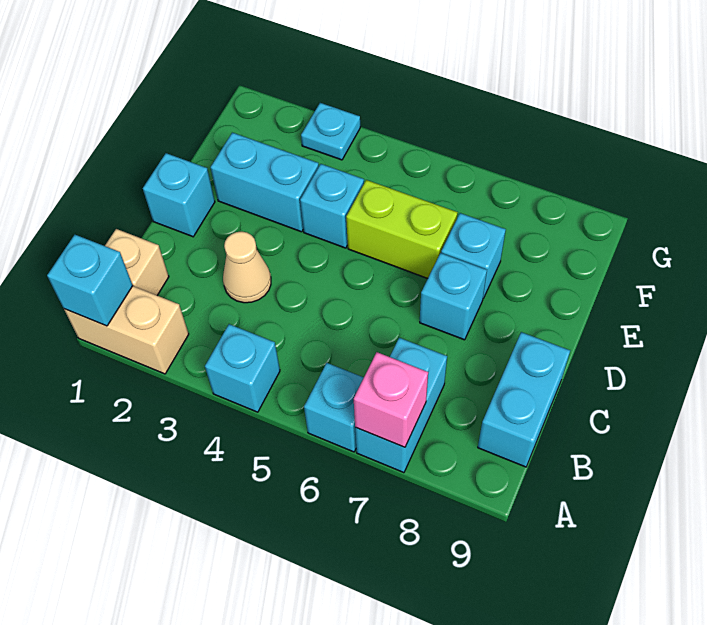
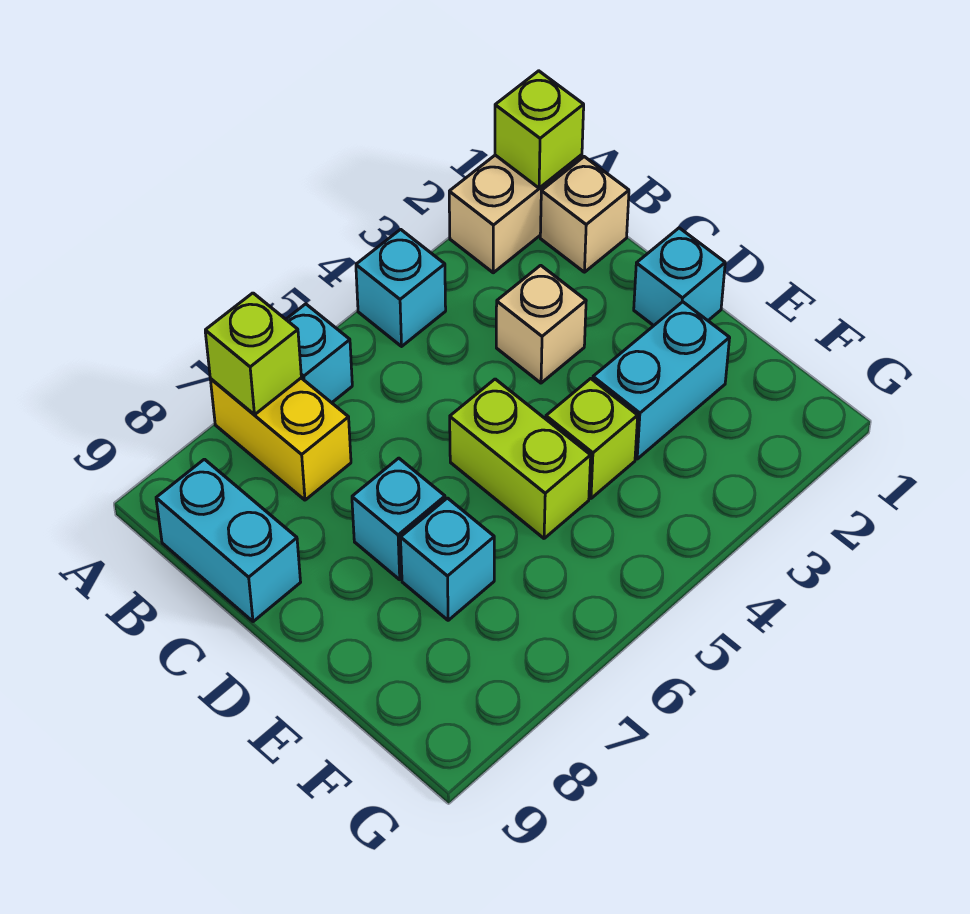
cyan 1x1 brick [47,235,133,326] -> lime 1x1 brick [495,71,584,188]
cyan 1x2 brick [355,338,447,473] -> yellow 1x2 brick [210,378,351,500]
pink 1x1 brick [354,352,428,447] -> lime 1x1 brick [205,293,301,415]
tan 1x1 cone [223,232,271,303] -> tan 1x1 brick [496,265,586,383]
cyan 1x1 brick [300,164,364,248] -> lime 1x1 brick [546,379,638,498]
lime 1x2 brick [346,180,458,278] -> lime 1x2 brick turned to [450,379,591,538]
cyan 1x1 plate [301,103,360,160] -> none

